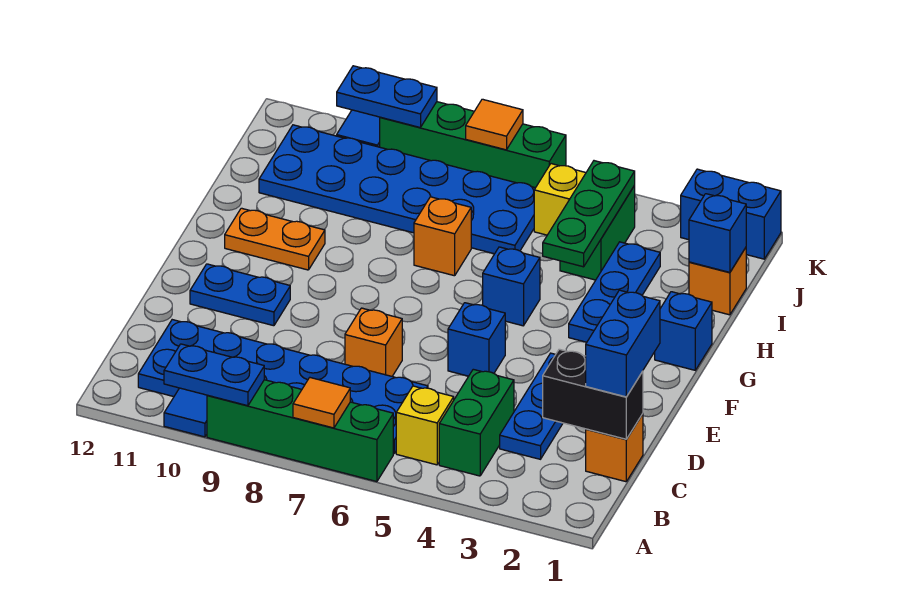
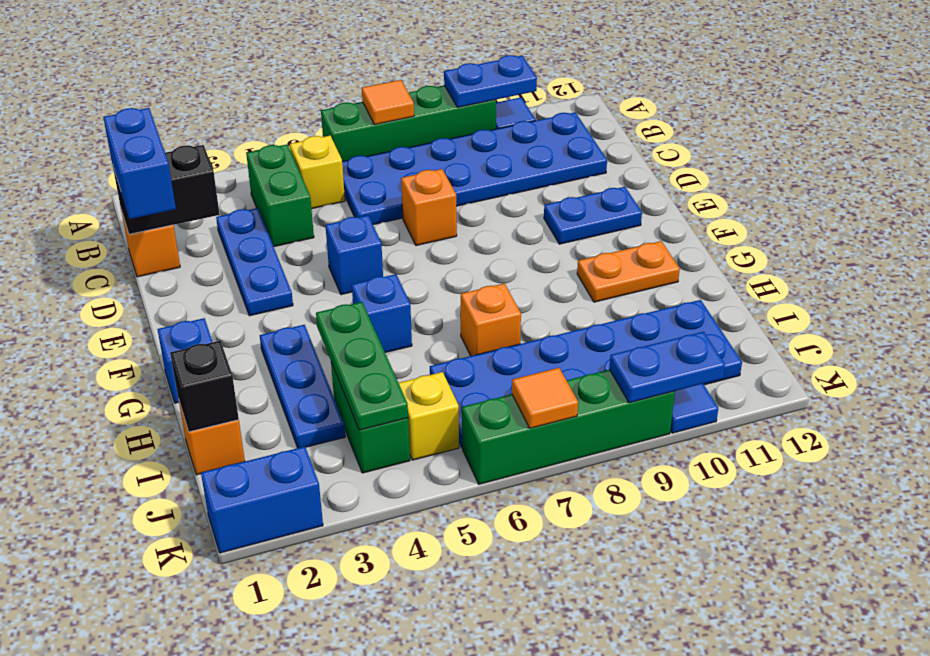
blue 1x1 brick [689,194,746,272] -> black 1x1 brick [170,341,239,432]

